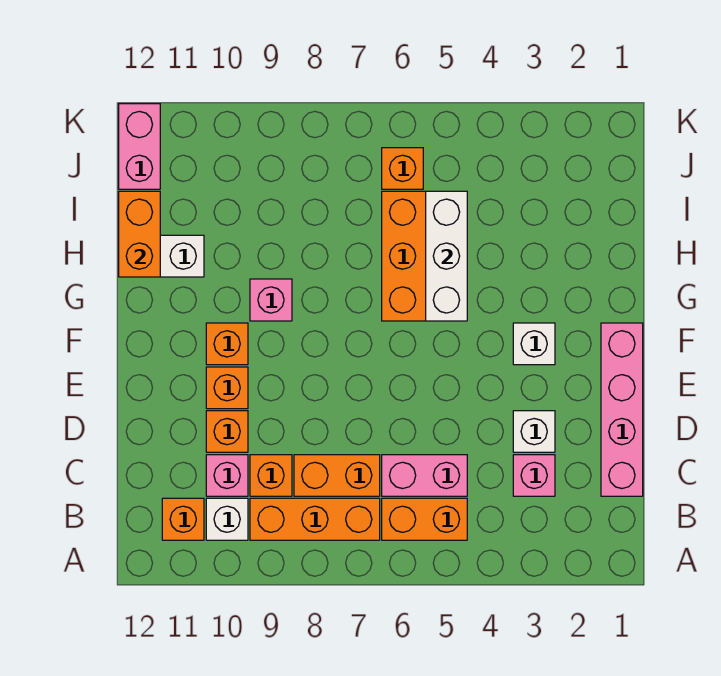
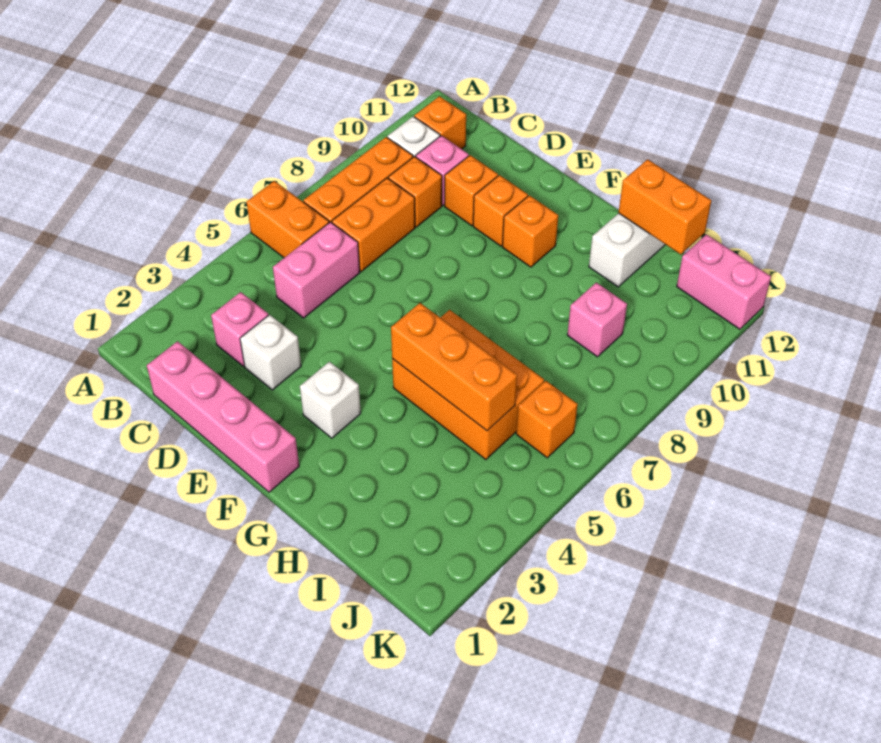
orange 1x2 brick [382,498,467,540] -> orange 1x2 brick turned to [247,181,329,258]
white 1x3 brick [426,191,467,321] -> orange 1x3 brick [391,303,517,431]
pink 1x1 brick [250,279,292,321] -> pink 1x1 brick moved to [567,282,627,357]

